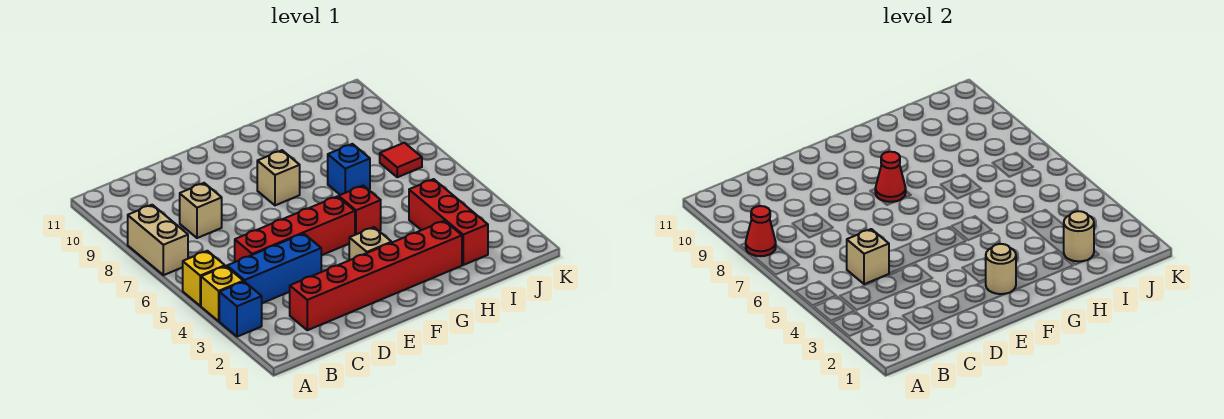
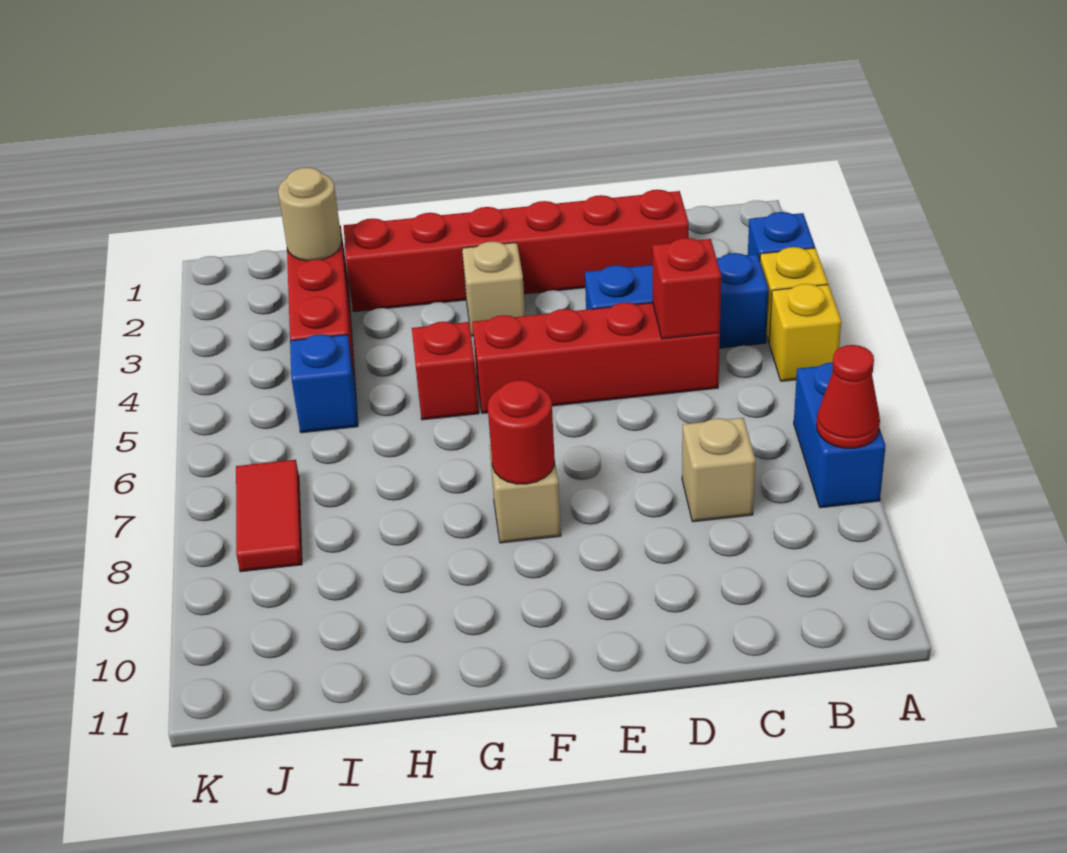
tan 1x2 brick [128,205,188,275] -> blue 1x2 brick [794,362,886,508]
tan 1x1 brick [847,229,889,284] -> red 1x1 brick [652,238,721,339]
tan 1x1 round brick [986,244,1016,294] -> none
red 1x1 cone [875,152,906,202] -> red 1x1 round brick [488,380,555,484]
blue 1x1 brick [328,144,370,195] -> blue 1x1 brick moved to [290,334,358,433]
red 1x1 tile [380,143,422,177] -> red 1x2 tile [236,460,302,572]

